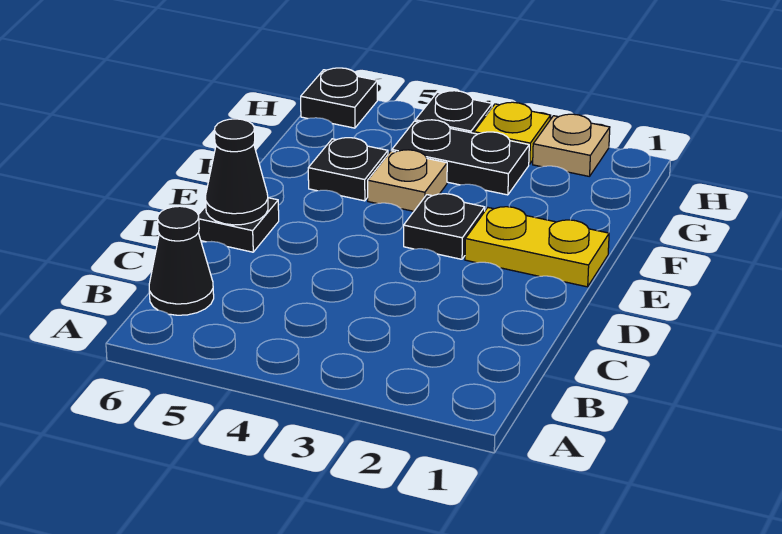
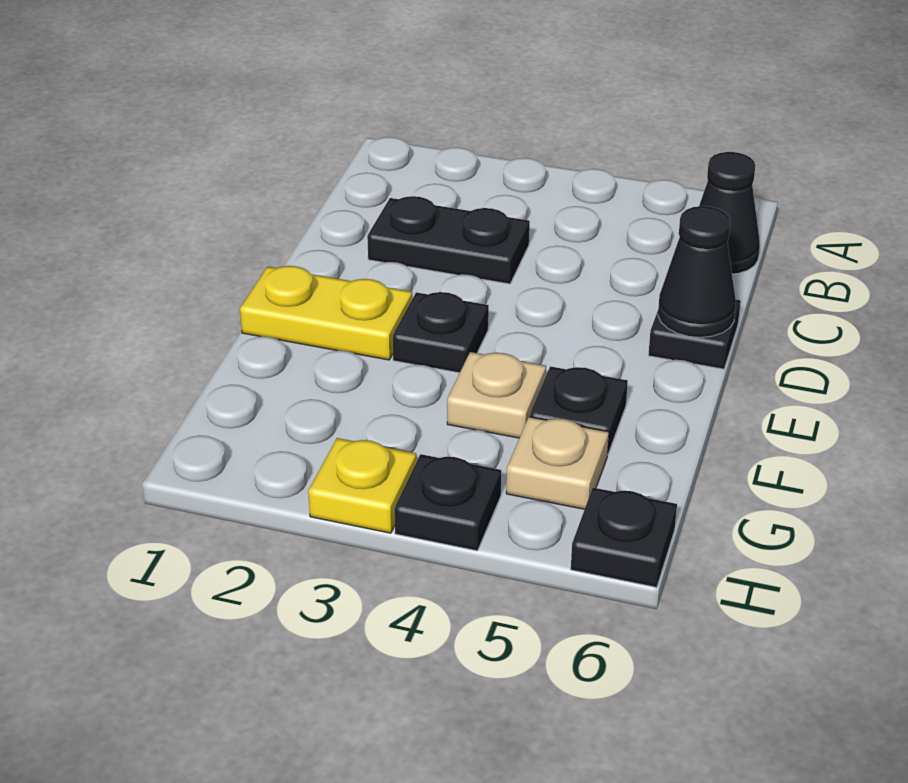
black 1x2 plate [392,120,529,195] -> black 1x2 plate moved to [367,196,530,284]
tan 1x1 plate [533,114,610,177] -> tan 1x1 plate moved to [506,417,609,509]

